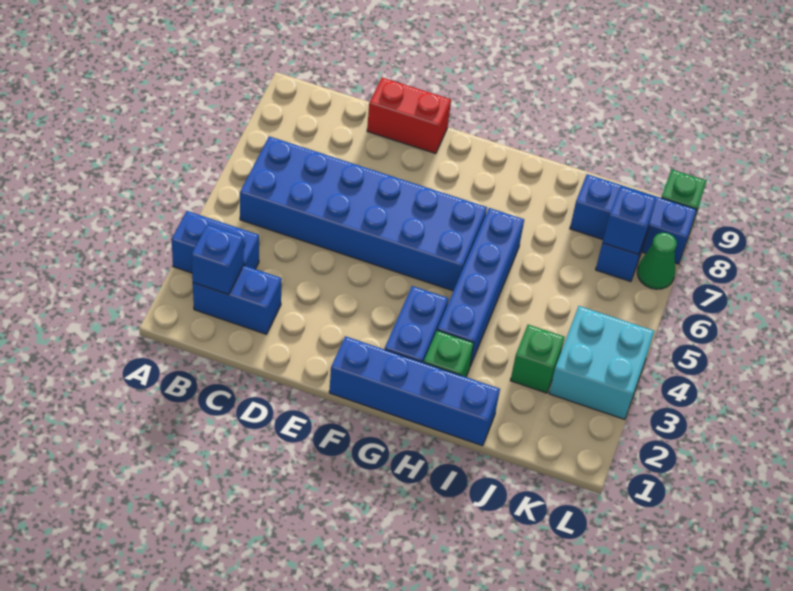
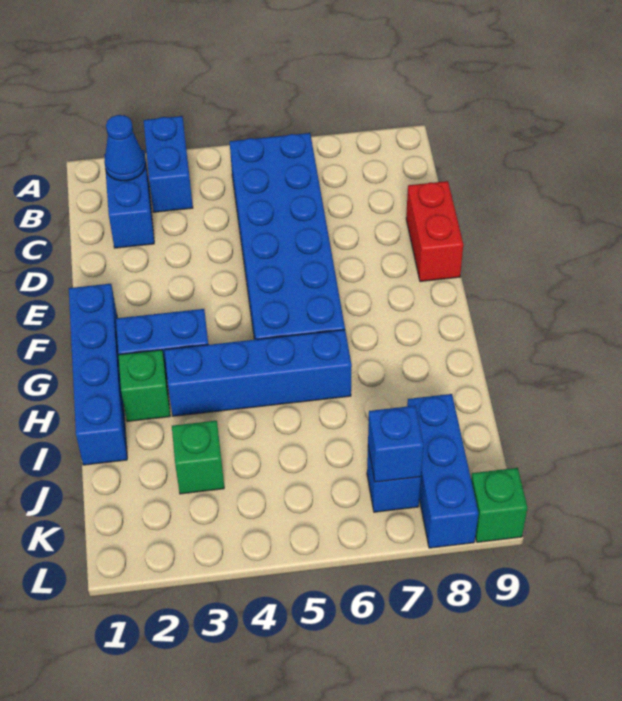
blue 1x1 brick [191,225,244,295] -> blue 1x1 cone [104,115,146,181]
cyan 2x2 brick [549,306,655,419] -> none
green 1x1 cone [637,233,677,289] -> none

